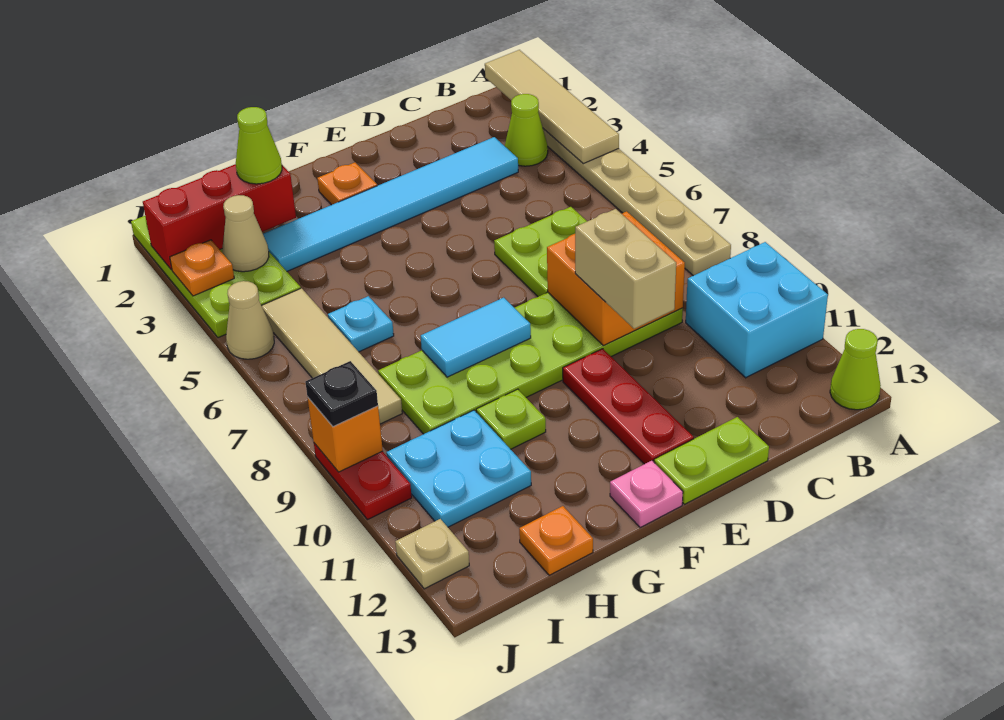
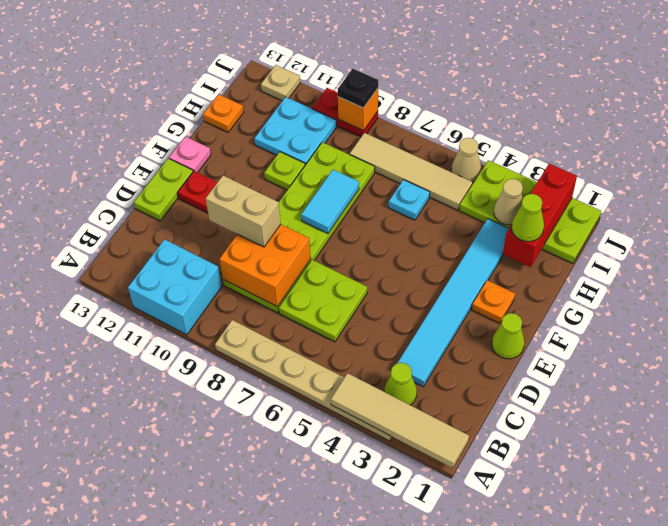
lime 1x1 cone [830,329,881,410] -> lime 1x1 cone moved to [492,313,524,359]
orange 1x1 plate [170,240,234,296] -> none

